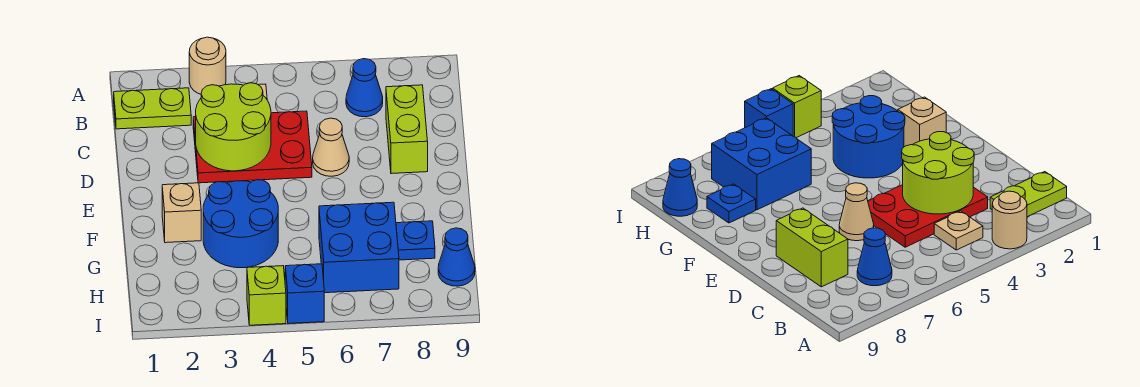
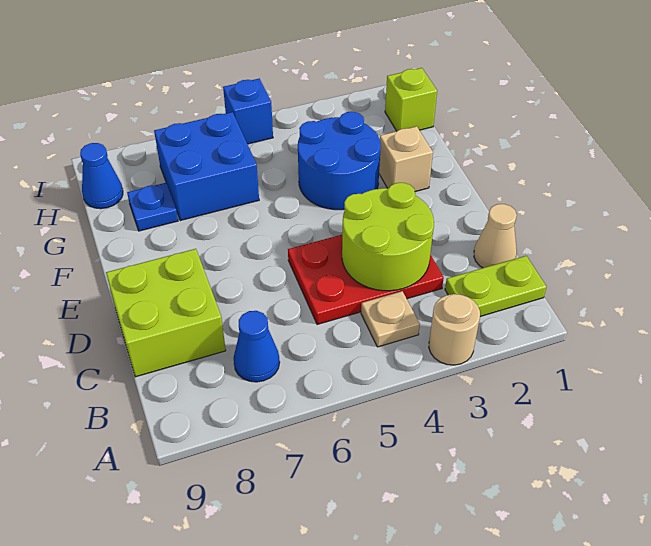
lime 1x2 brick [386,85,428,174] -> lime 2x2 brick [106,249,226,377]
tan 1x1 cone [313,118,349,176] -> tan 1x1 cone moved to [474,204,517,268]
lime 1x1 brick [247,266,286,325] -> lime 1x1 brick moved to [385,68,437,131]

